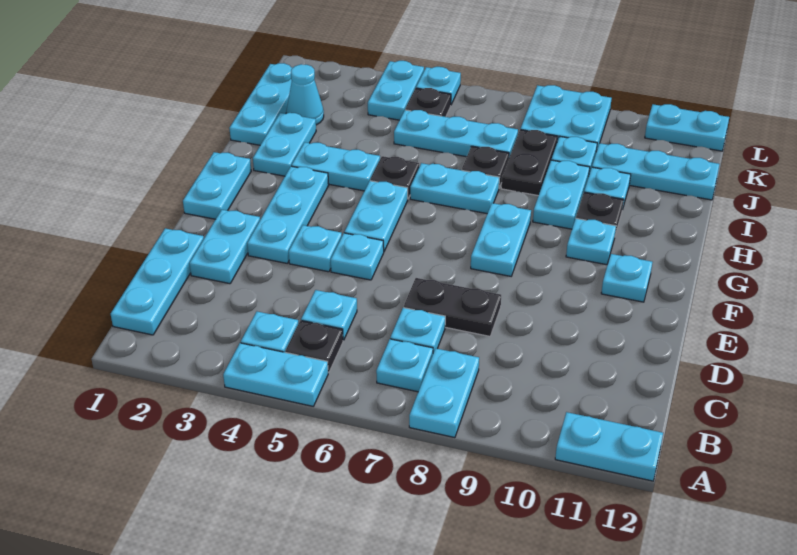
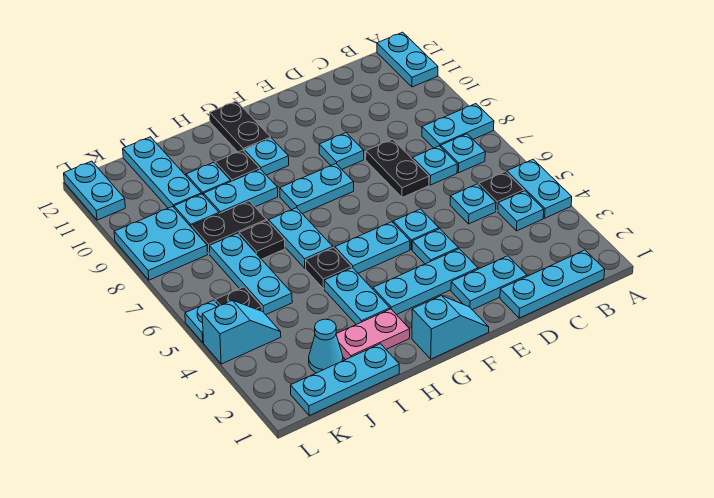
cyan 1x2 plate [183,152,251,219] -> cyan 1x2 slope [412,296,489,359]
cyan 1x1 plate [601,254,652,302] -> cyan 1x1 plate moved to [319,133,364,169]
none -> black 1x2 plate [210,101,271,152]
cyan 1x2 plate [253,113,316,176] -> pink 1x2 plate [336,309,410,360]
cyan 1x2 plate [368,61,424,120] -> cyan 1x2 slope [202,300,281,364]

